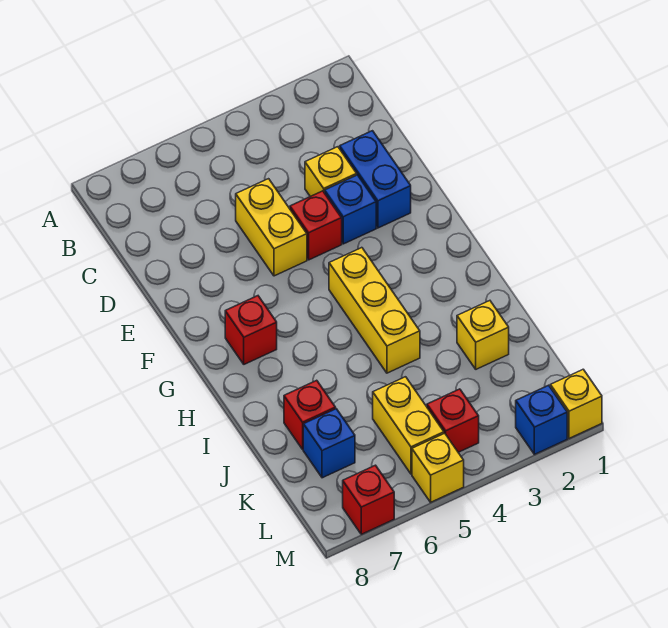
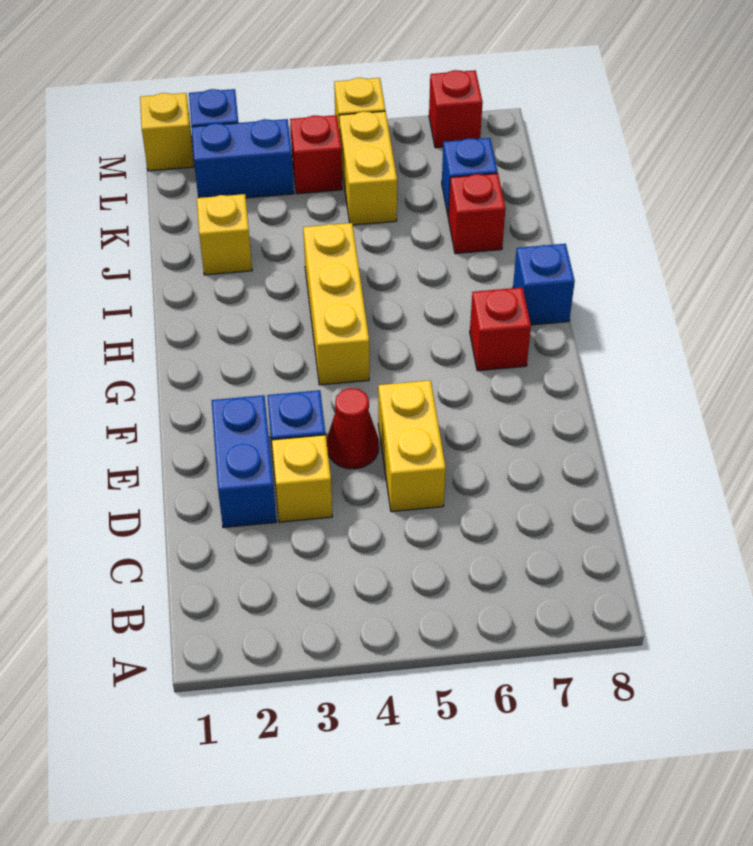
red 1x1 brick [290,191,342,260] -> red 1x1 cone [327,388,379,469]
none -> blue 1x1 brick [513,244,575,325]
none -> blue 1x2 brick [191,119,294,198]

